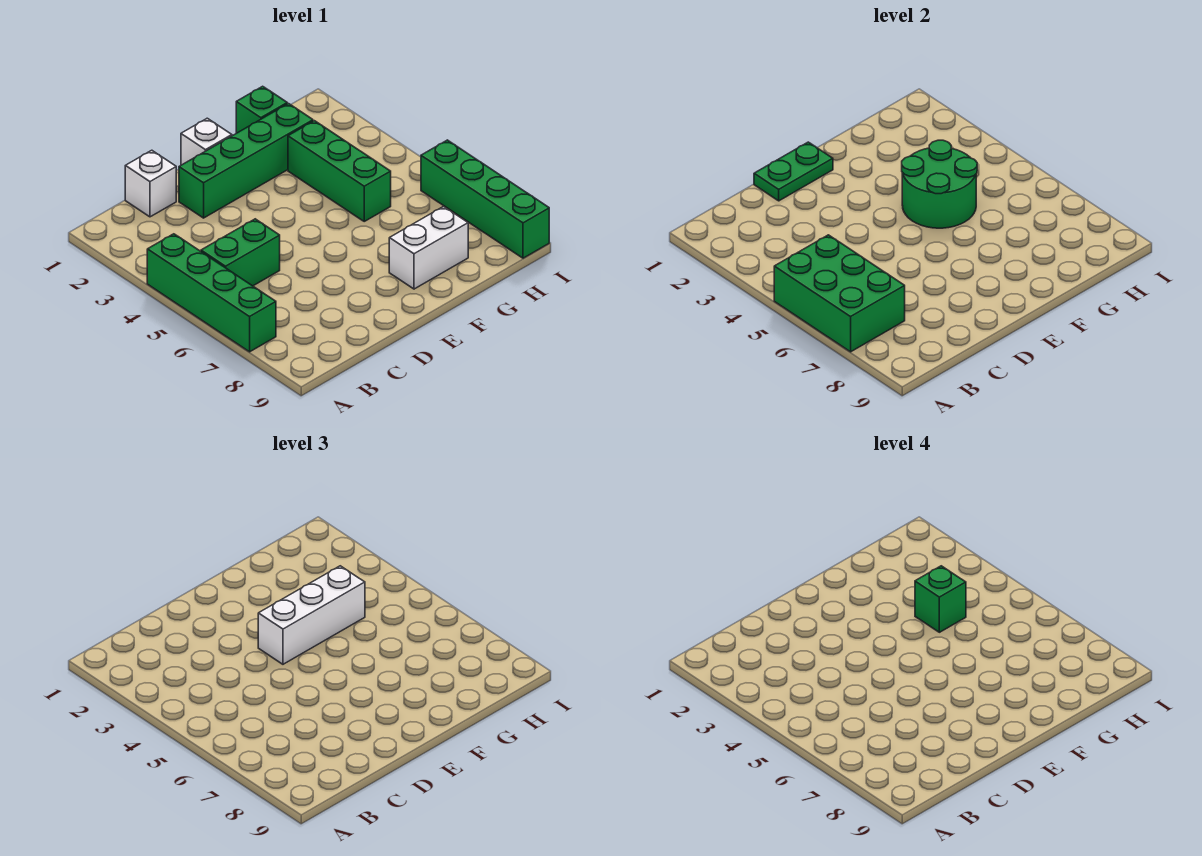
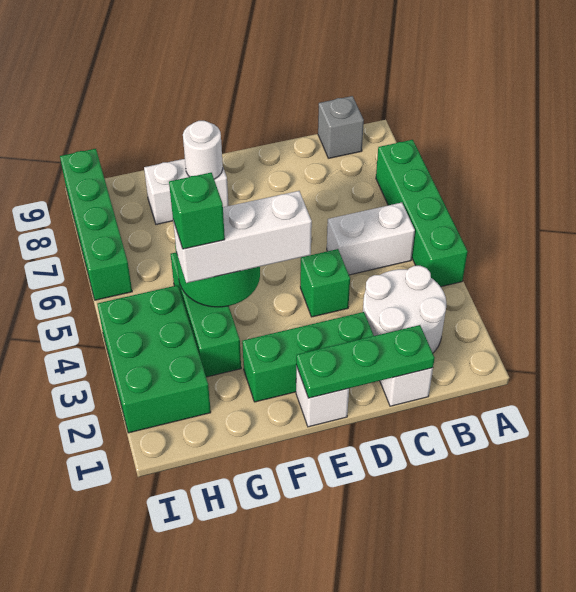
green 2x3 brick [774,235,905,352] -> green 2x3 brick moved to [97,285,211,433]
none -> white 2x2 round brick [363,266,446,353]
green 1x2 brick [201,219,280,286] -> white 1x2 brick [327,203,415,275]
none -> grey 1x1 brick [318,96,364,158]
green 1x2 plate [754,142,833,201] -> green 1x3 plate [296,325,435,398]
green 1x4 brick [179,104,313,218] -> green 1x3 brick [242,312,374,402]
none -> white 1x1 round brick [183,121,223,179]
green 1x1 brick [236,86,287,133] -> green 1x1 brick moved to [300,249,350,317]

